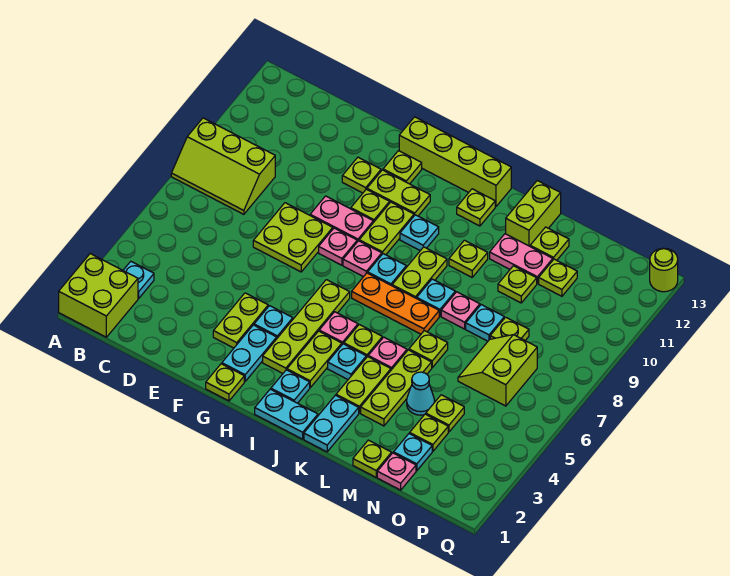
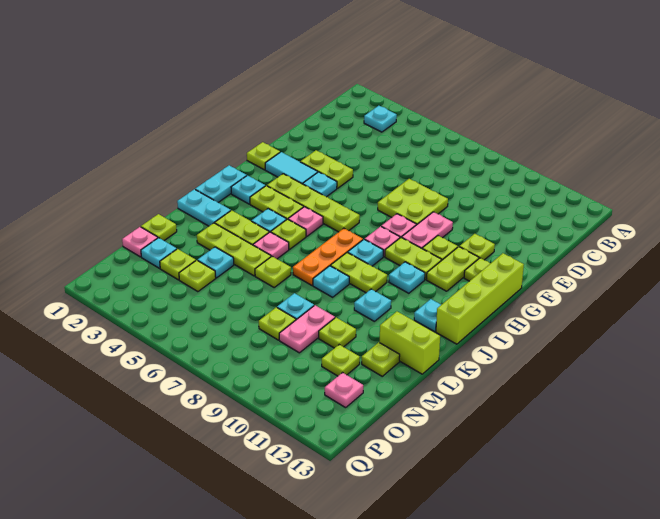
lime 2x2 brick [59,254,138,337] -> none
lime 2x3 slope [171,118,275,214] -> none
cyan 1x2 plate [222,325,277,381] -> cyan 1x2 tile [265,152,318,184]
lime 1x1 plate [457,189,495,226] -> cyan 1x1 plate [414,299,441,332]
lime 1x1 plate [449,240,488,277] -> cyan 1x1 plate [354,289,391,321]
pink 1x1 plate [441,292,480,329] -> pink 1x1 plate moved to [325,372,363,408]
pink 1x2 plate [490,234,553,283] -> pink 1x2 plate moved to [279,305,335,353]
cyan 1x1 cone [407,372,435,415] -> cyan 1x1 plate [198,247,234,278]
lime 2x2 slope [458,335,537,406] -> none
lime 1x1 round brick [650,248,678,292] -> none

